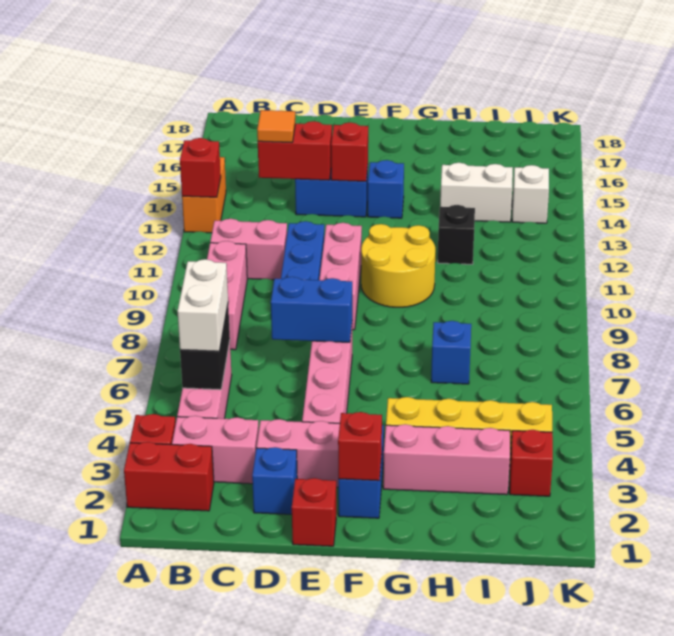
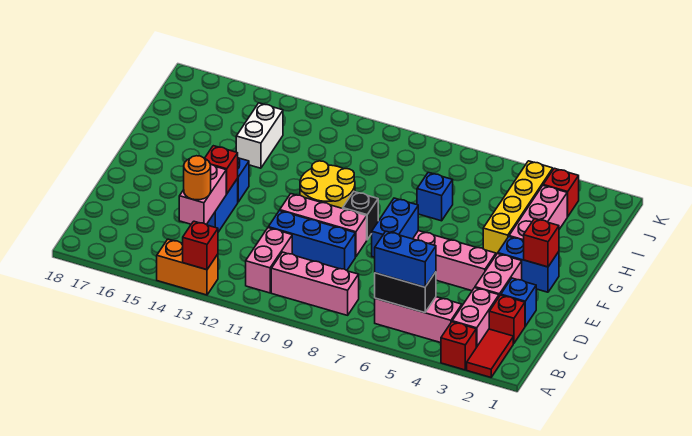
red 1x2 brick [124,442,214,511] -> red 1x2 tile [467,329,513,377]
white 1x2 brick [178,259,228,351] -> blue 1x2 brick [375,231,436,287]
red 1x2 brick [258,121,332,180] -> pink 1x2 brick [179,164,226,225]
orange 1x1 tile [257,110,295,142] -> orange 1x1 round brick [184,156,211,200]
red 1x1 brick [292,478,336,546] -> red 1x1 brick moved to [489,295,525,343]
black 1x1 brick [438,205,475,264] -> black 1x1 brick moved to [343,192,378,240]
white 1x1 brick [512,165,549,223] -> none

